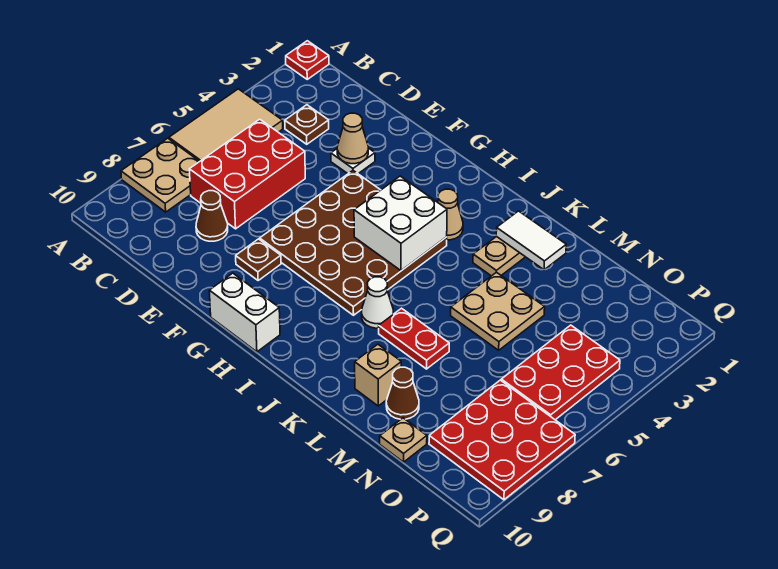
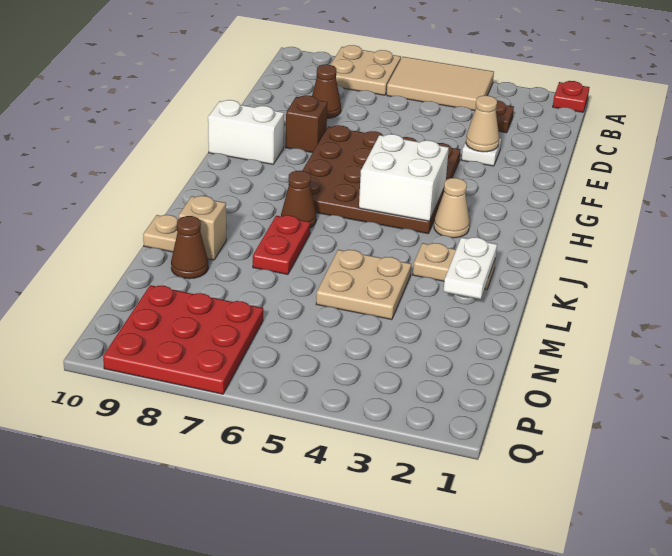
red 2x3 brick [189,119,305,229] -> none
brown 1x1 plate [236,239,281,280] -> brown 1x1 brick [286,95,327,153]
white 1x2 brick [209,273,280,352] -> white 1x2 brick turned to [208,100,284,164]
white 1x1 cone [362,277,393,328] -> brown 1x1 cone [281,171,316,228]
white 1x2 tile [496,211,566,270] -> white 1x2 plate [443,237,497,299]
tan 1x1 plate [380,418,427,462] -> tan 1x1 plate moved to [143,215,178,252]
red 2x3 plate [501,325,620,420] -> none

